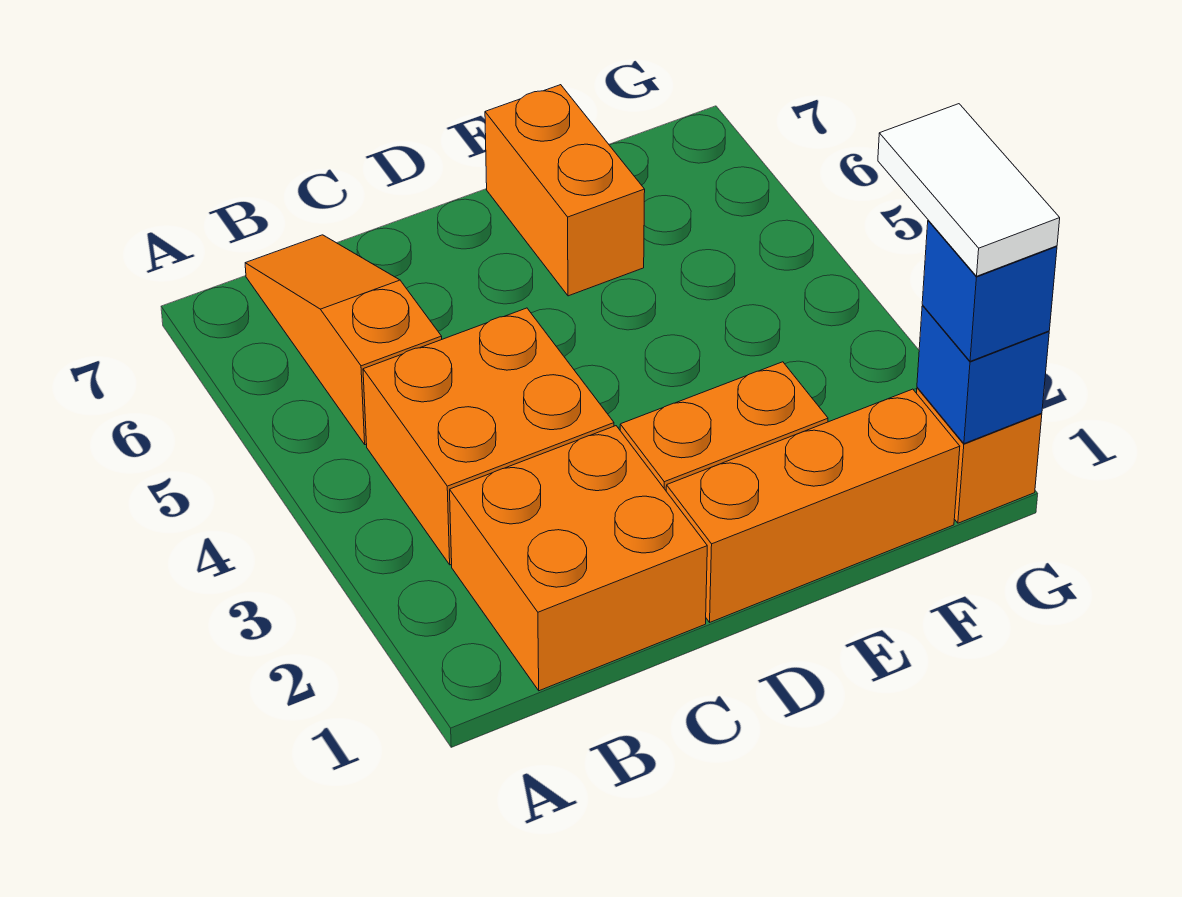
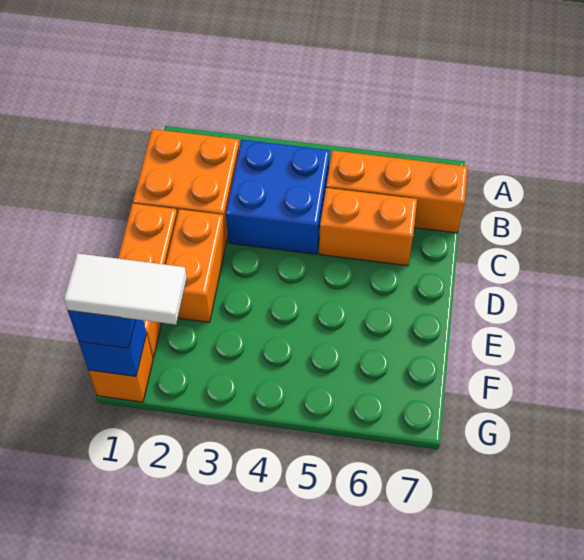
orange 2x2 brick [363,308,614,565] -> blue 2x2 brick [226,140,330,254]
orange 1x3 slope [245,235,442,445] -> orange 1x3 brick [326,150,468,233]
orange 1x2 brick [485,85,645,296] -> orange 1x2 brick moved to [319,188,417,266]

